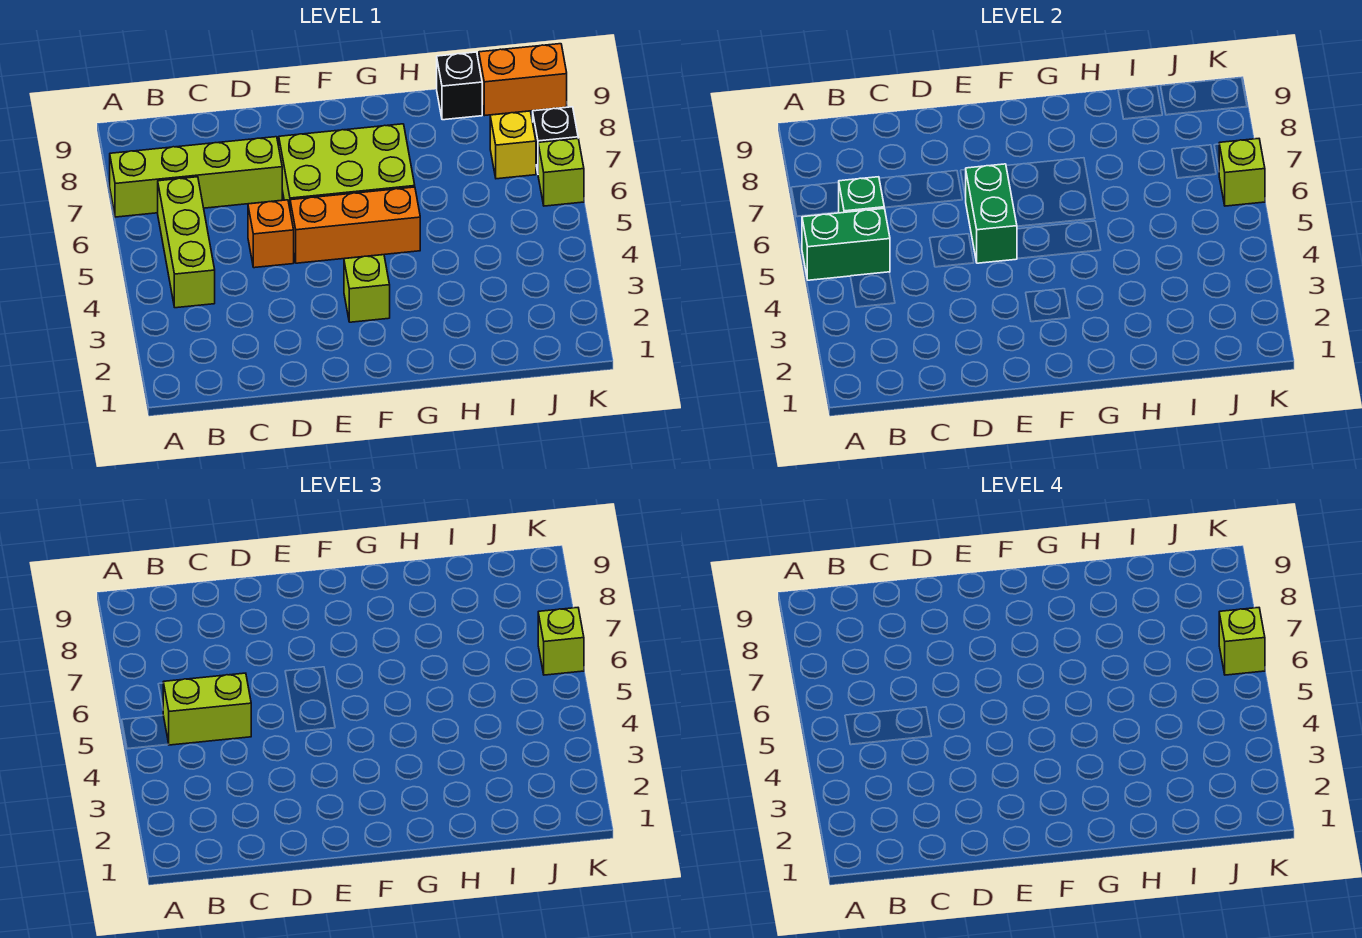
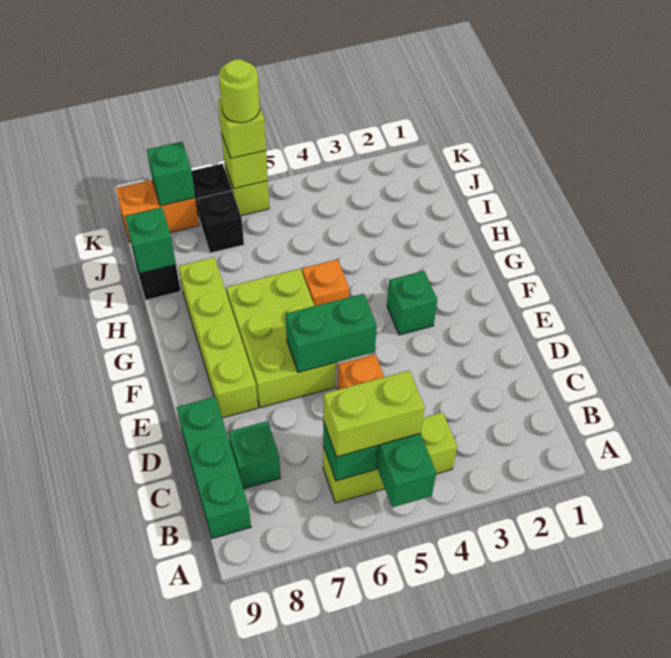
lime 1x4 brick [110,137,282,217] -> lime 1x4 brick moved to [178,257,258,418]
lime 1x2 brick [163,673,251,745] -> lime 1x2 brick turned to [323,370,425,457]
none -> green 1x3 brick [177,397,251,539]
none -> green 1x1 brick [229,421,281,489]
orange 1x3 brick [290,187,420,263] -> orange 1x1 brick [302,259,349,306]
lime 1x1 brick [344,255,390,322] -> green 1x1 brick [387,271,437,335]
none -> green 1x1 brick [125,207,176,273]
yellow 1x1 brick [490,111,536,179] -> black 1x1 brick [198,191,244,253]
orange 1x2 brick [479,44,567,115] -> orange 1x2 brick turned to [116,180,199,242]
lime 1x1 brick [1219,608,1265,675] -> lime 1x1 round brick [219,59,260,123]
none -> green 1x1 brick [147,142,195,206]

